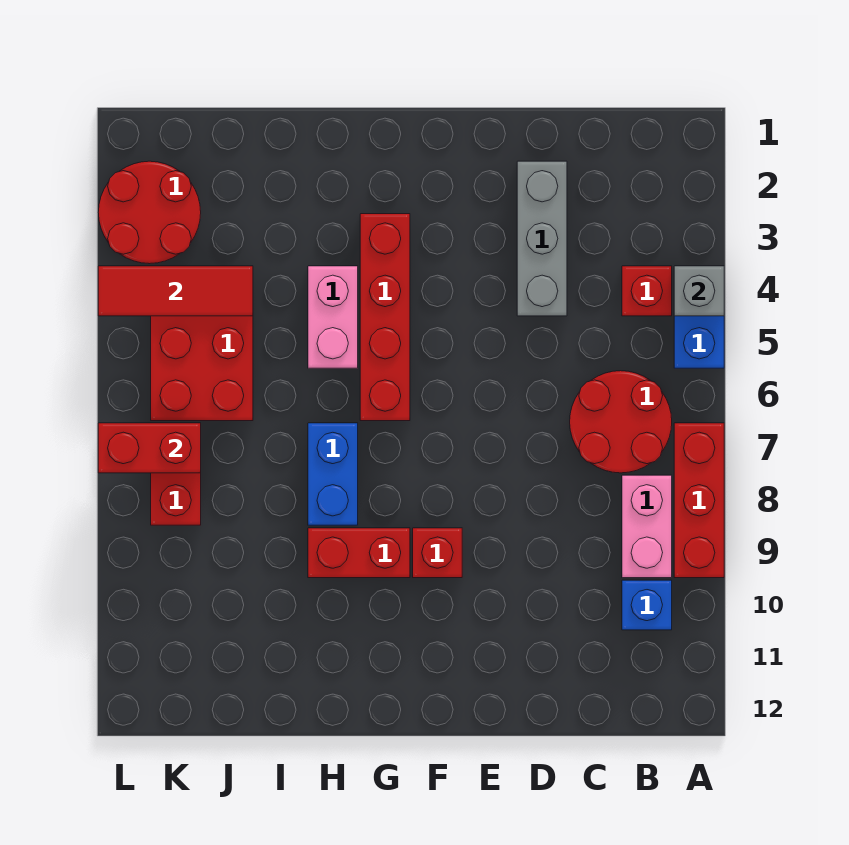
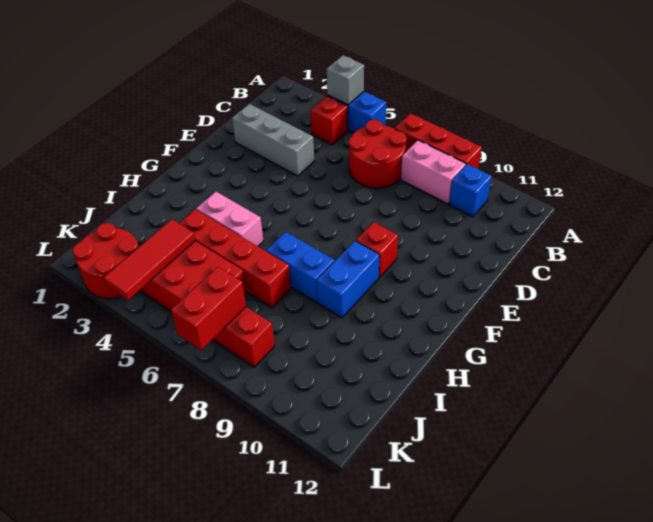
red 1x4 brick [360,214,410,421] -> red 1x4 brick moved to [179,209,291,308]
red 1x2 brick [308,528,410,578] -> blue 1x2 brick [317,241,380,318]

